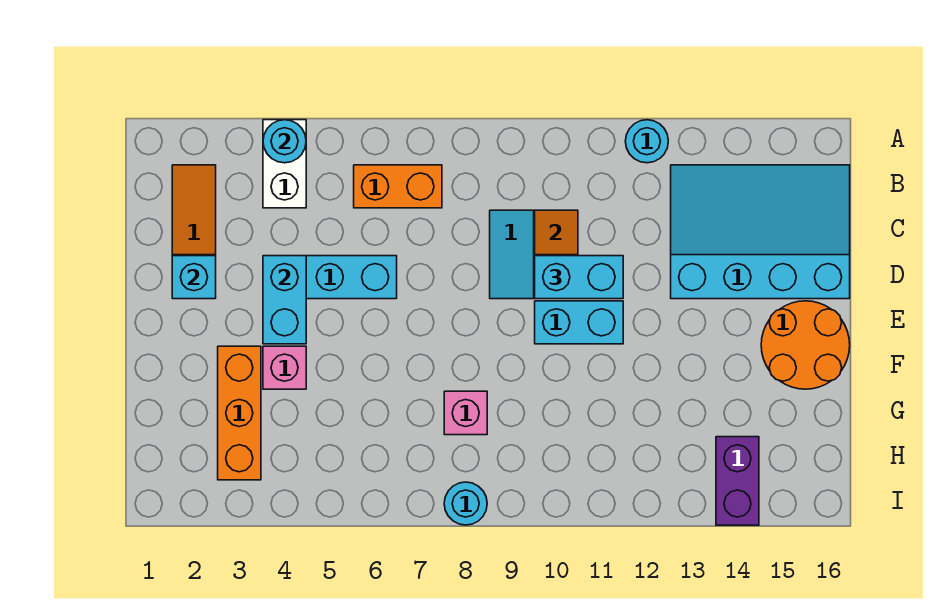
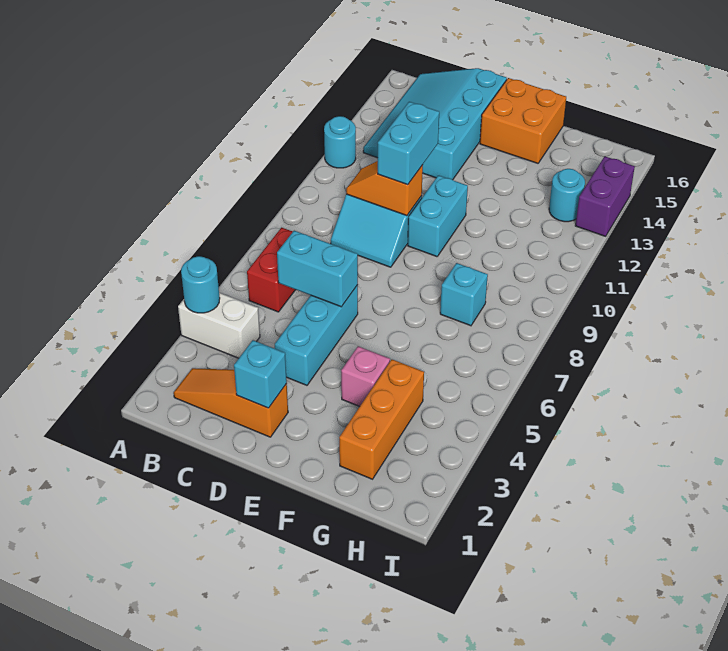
orange 1x2 brick [354,165,442,208] -> red 1x2 brick [247,228,295,312]
cyan 1x2 brick [263,256,306,344] -> cyan 1x2 brick moved to [277,231,358,307]
orange 2x2 round brick [761,301,850,389] -> orange 2x2 brick [480,78,566,163]
orange 1x3 brick [218,346,261,480] -> orange 1x3 brick turned to [339,360,424,479]
pink 1x1 brick [444,391,487,435] -> cyan 1x1 brick [440,263,488,326]
purple 1x2 brick [716,437,759,525] -> purple 1x2 brick turned to [575,156,635,236]
cyan 1x1 round brick [444,482,487,525] -> cyan 1x1 round brick moved to [549,169,585,222]

